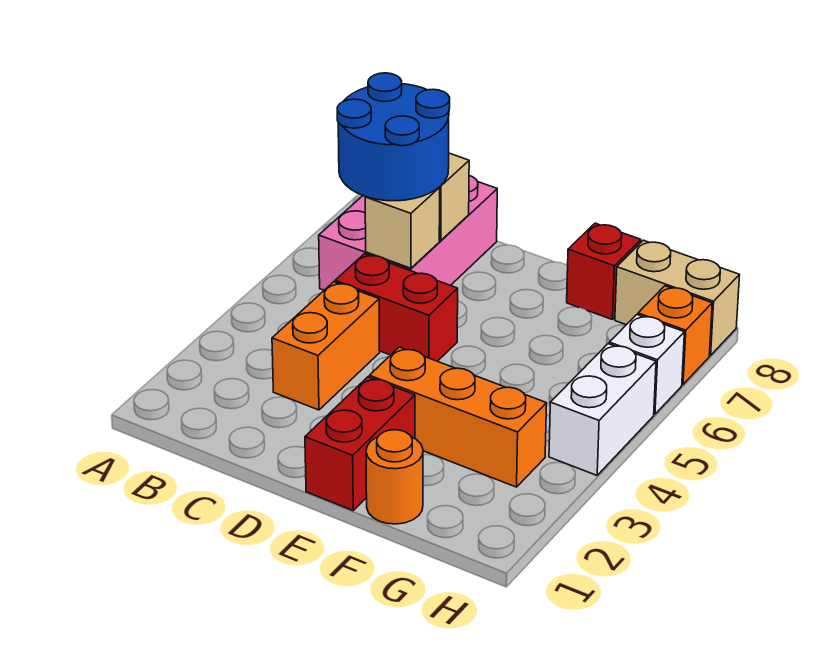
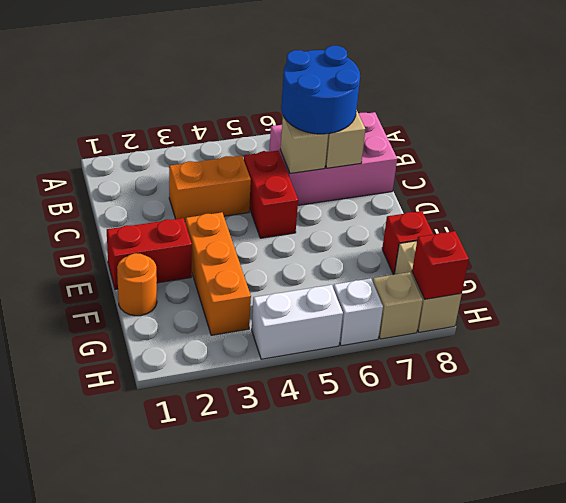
orange 1x1 brick [638,286,712,385] -> tan 1x1 brick [373,272,423,339]
none -> red 1x1 brick [412,231,469,299]

